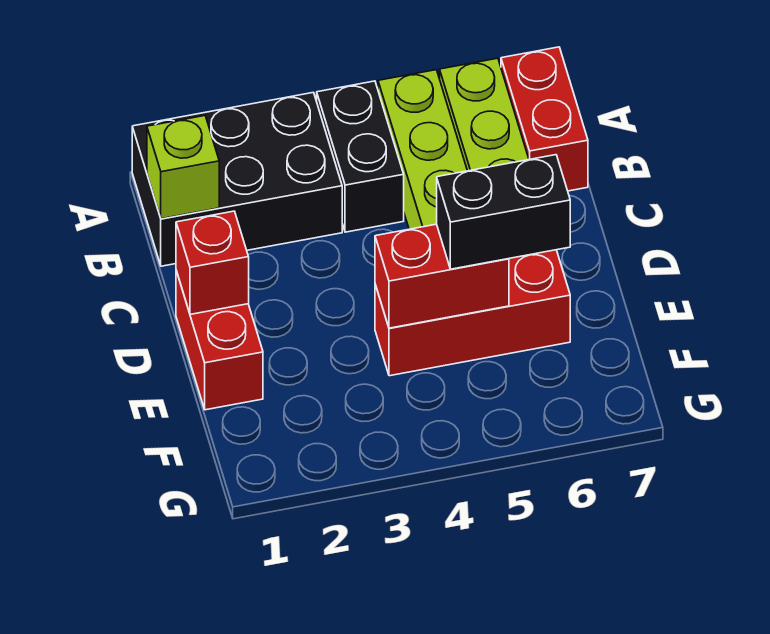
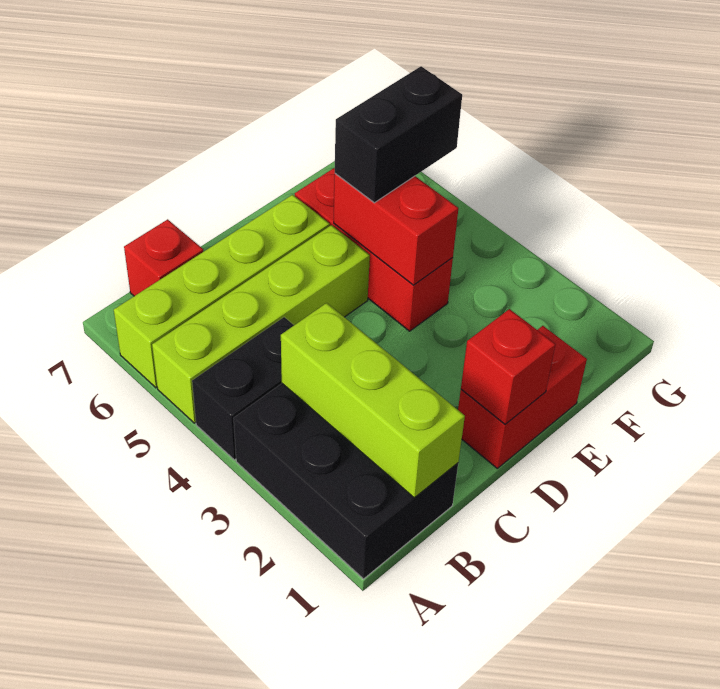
red 1x2 brick [501,47,588,191] -> red 1x1 brick [124,219,203,296]
lime 1x1 brick [147,116,219,219] -> lime 1x3 brick [281,303,465,498]
black 1x2 brick [437,155,570,269] -> black 1x2 brick turned to [335,66,462,203]

